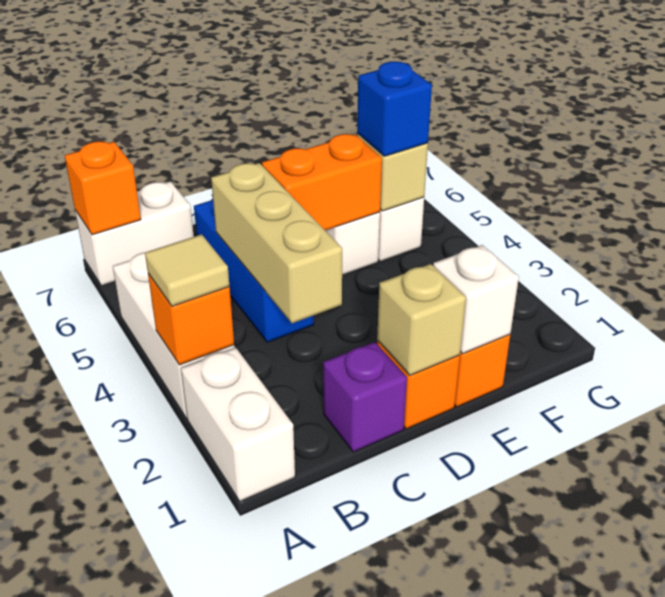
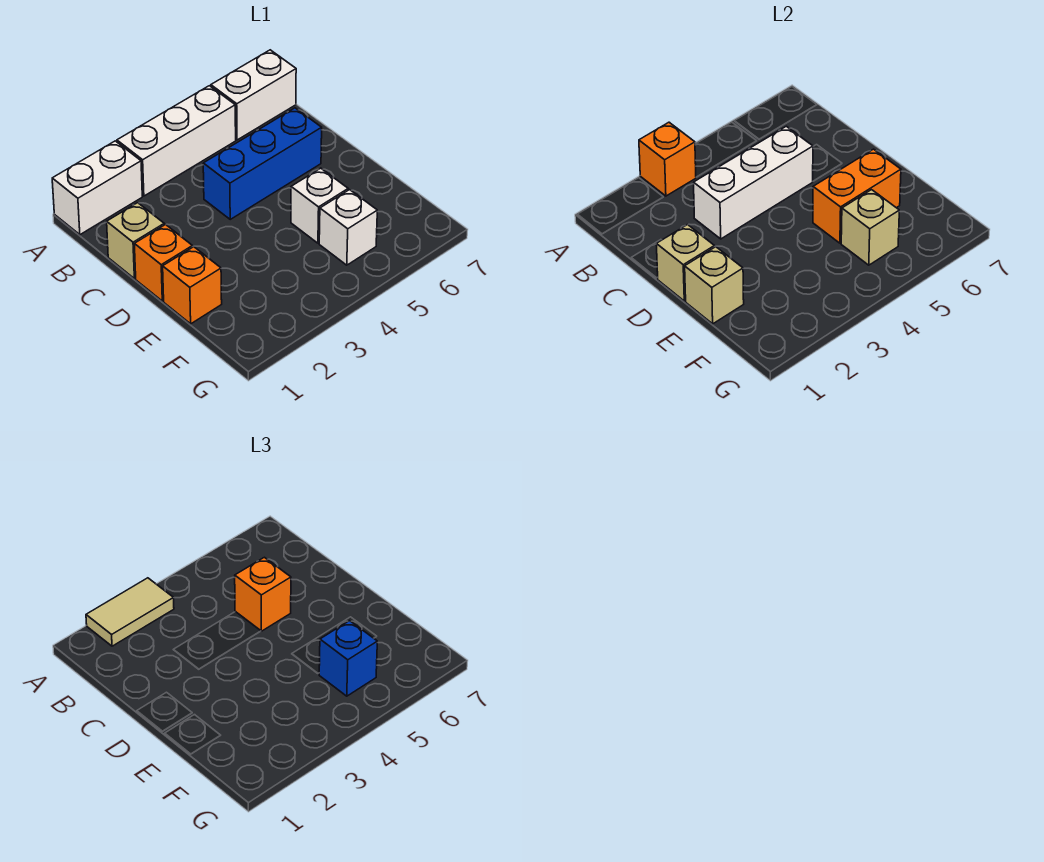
tan 1x1 tile [145,234,229,306] -> tan 1x2 tile [86,578,174,646]
white 1x2 brick [75,182,194,286] -> white 1x2 brick turned to [211,50,296,140]
orange 1x1 brick [65,141,141,235] -> orange 1x1 brick moved to [235,557,291,631]
purple 1x1 brick [323,342,407,452] -> tan 1x1 brick [107,203,164,279]
tan 1x3 brick [211,163,342,323] -> white 1x3 brick [694,126,813,239]
orange 1x2 brick [262,134,382,230] -> orange 1x2 brick turned to [813,149,901,243]
white 1x1 brick [433,245,519,354] -> tan 1x1 brick [685,247,744,324]

